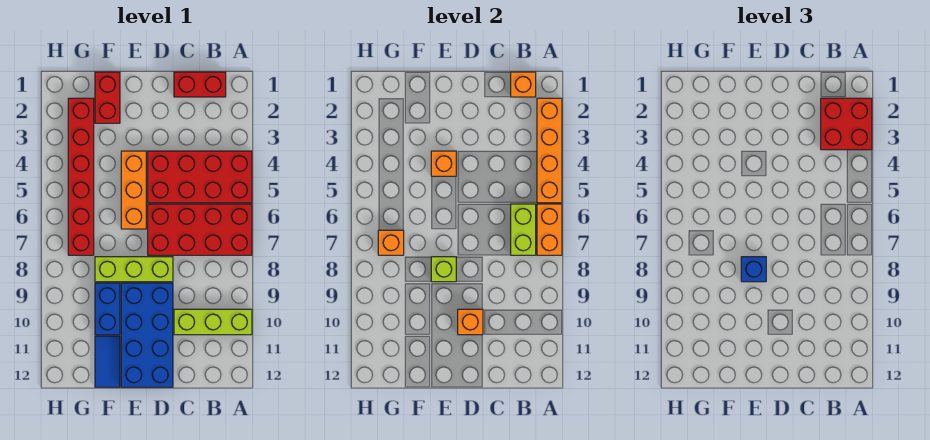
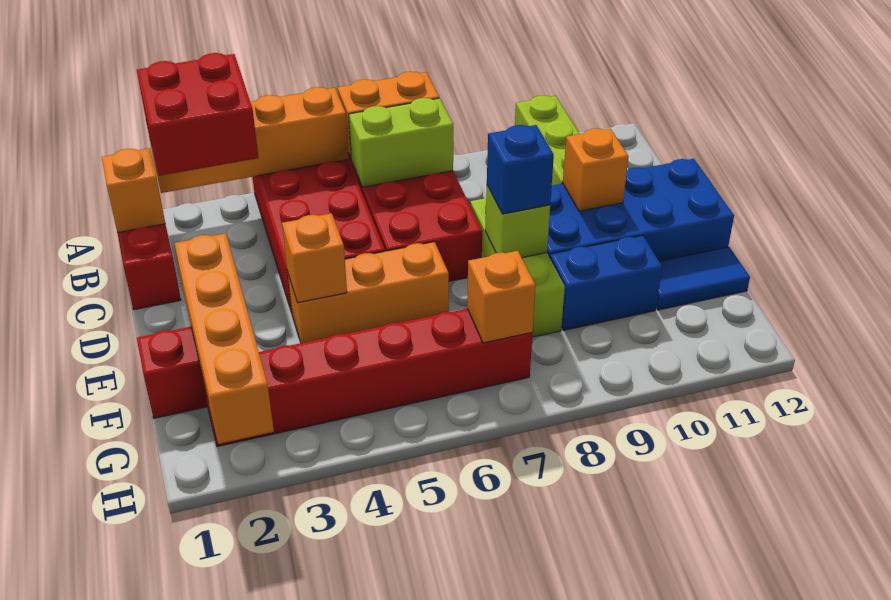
none -> orange 1x4 brick [174,233,274,444]

